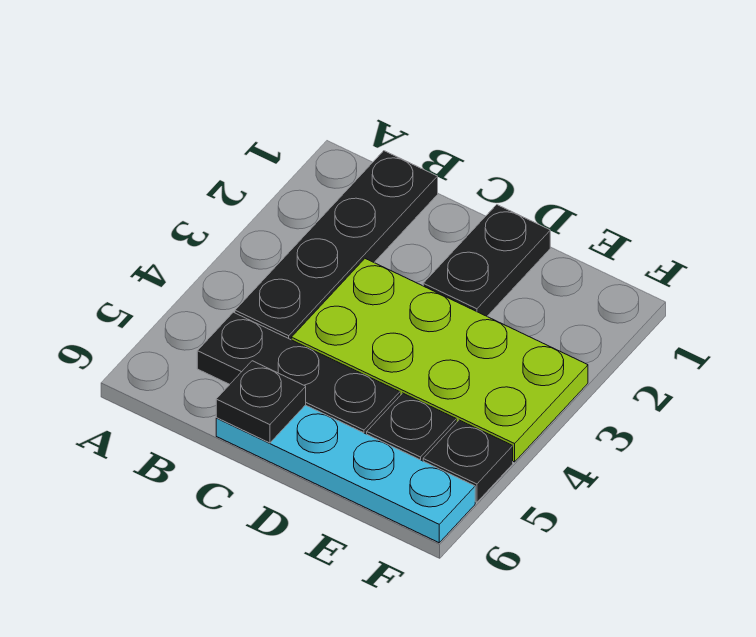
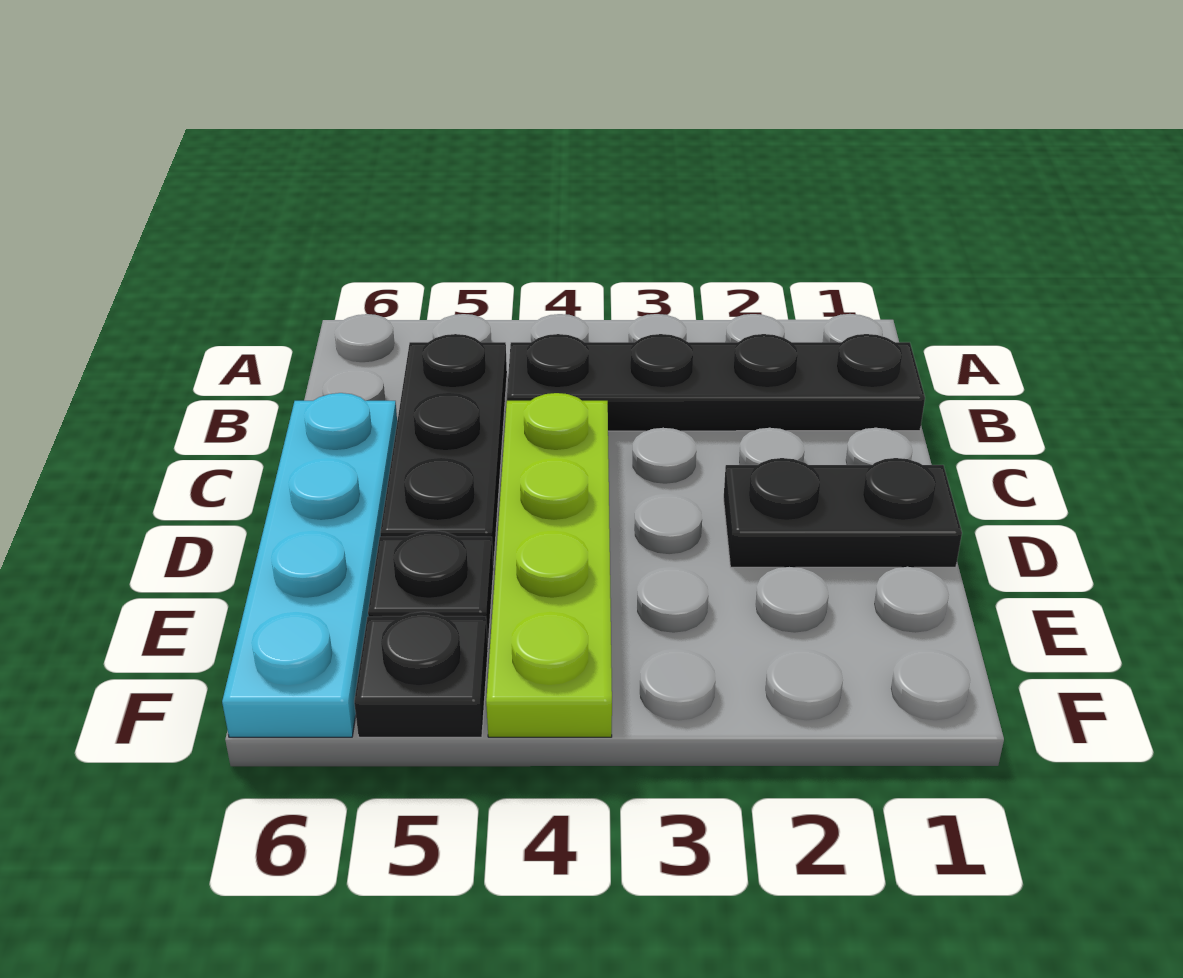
lime 2x4 plate [291,259,588,462] -> lime 1x4 plate [486,393,612,737]
black 1x1 plate [216,361,306,443] -> none

